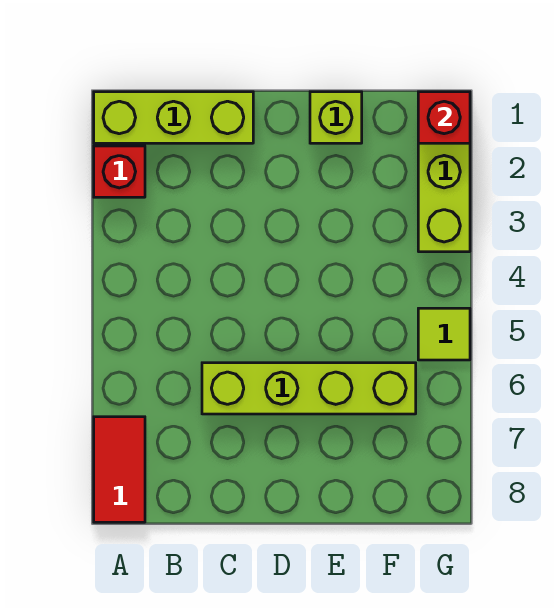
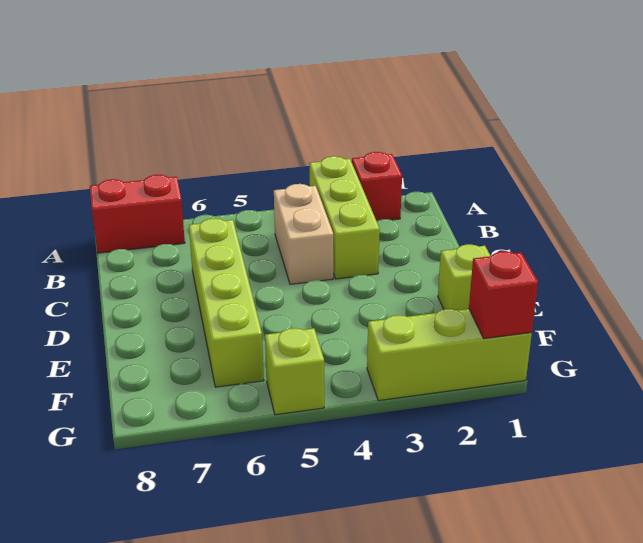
lime 1x3 brick [94,92,253,143] -> lime 1x3 brick moved to [309,156,380,279]
red 1x2 tile [94,417,145,522] -> red 1x2 brick [90,175,185,253]
none -> tan 1x2 brick [274,184,333,284]
lime 1x1 tile [418,308,470,360] -> lime 1x1 brick [265,328,324,415]

